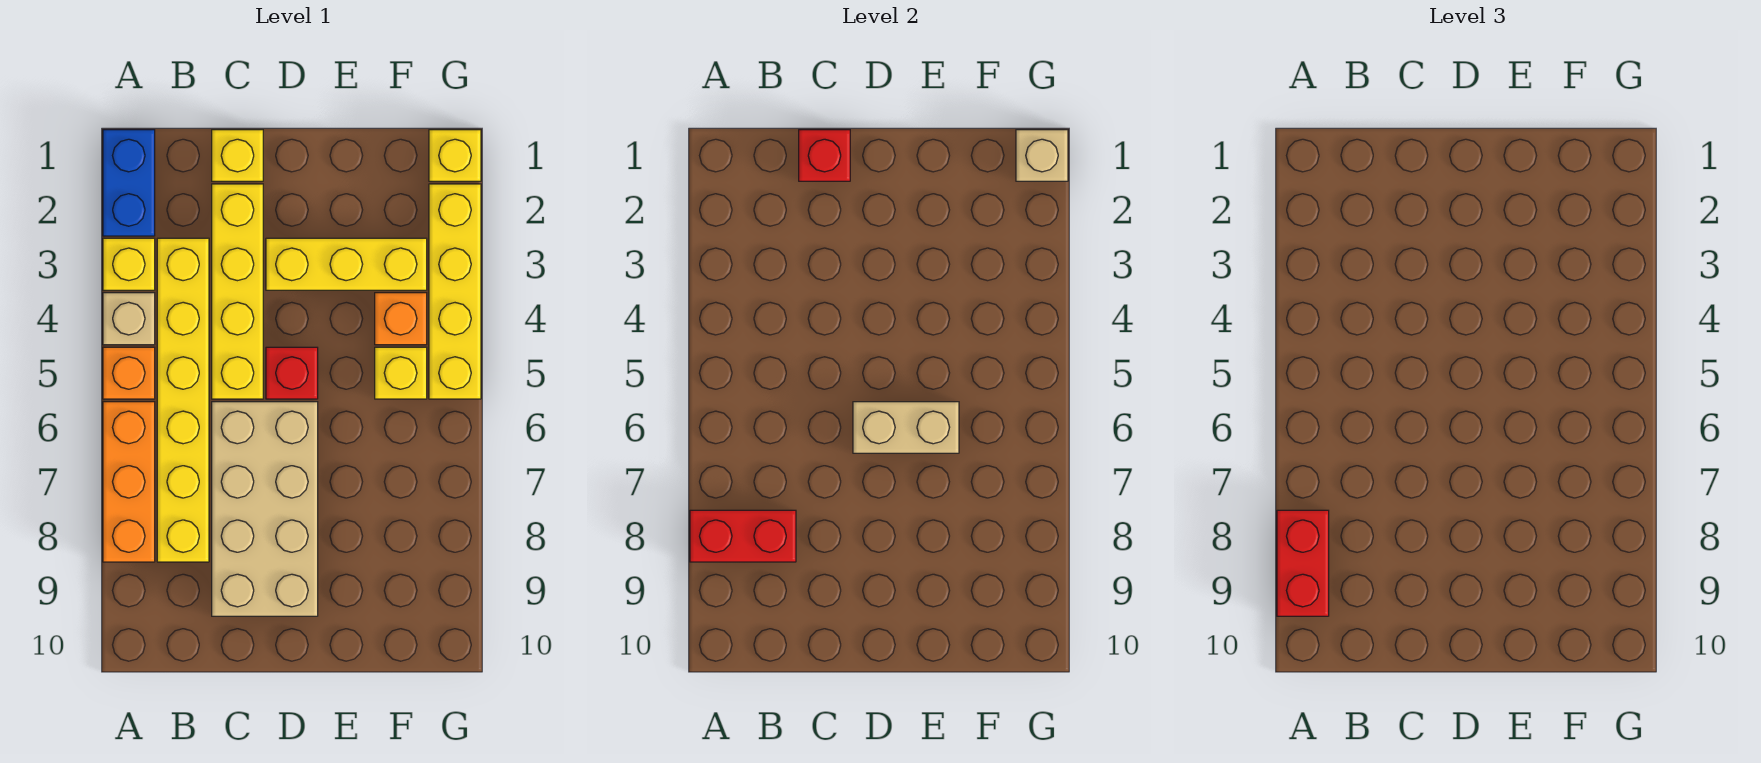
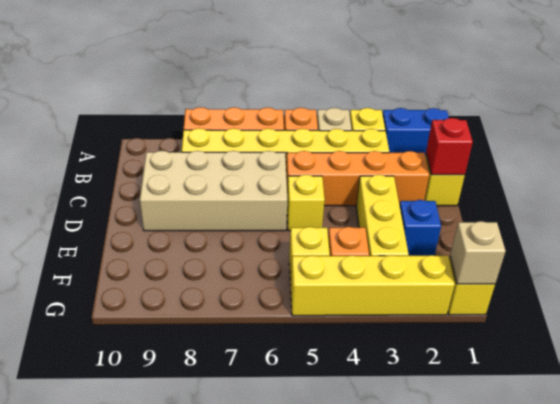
red 1x2 brick [690,510,796,562] -> none
red 1x2 brick [1277,510,1329,616] -> none
yellow 1x4 brick [212,184,263,399] -> orange 1x4 brick [286,151,429,206]
red 1x1 brick [266,347,318,399] -> yellow 1x1 brick [287,175,325,231]
tan 1x2 brick [853,402,959,453] -> none
none -> blue 1x1 brick [400,200,441,256]

